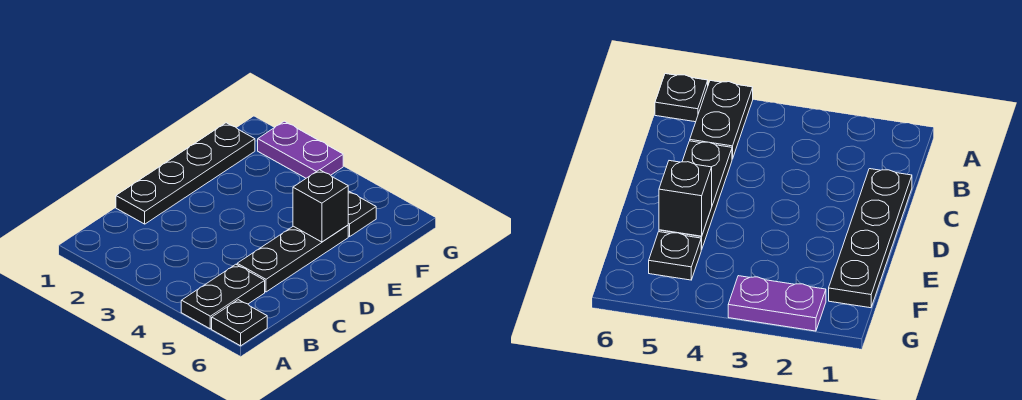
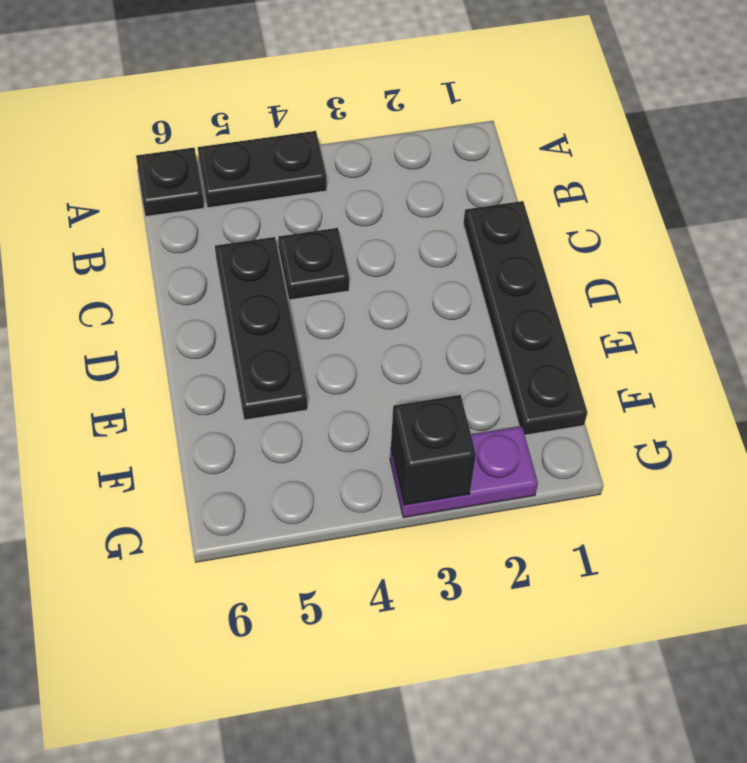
black 1x2 plate [181,264,265,329] -> black 1x2 plate turned to [198,131,327,208]
black 1x1 brick [293,170,348,242] -> black 1x1 brick moved to [391,395,476,505]
black 1x1 plate [348,191,376,236] -> black 1x1 plate moved to [278,228,349,300]

